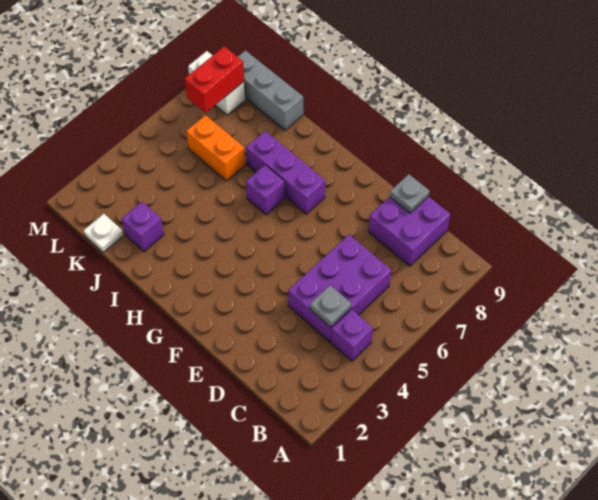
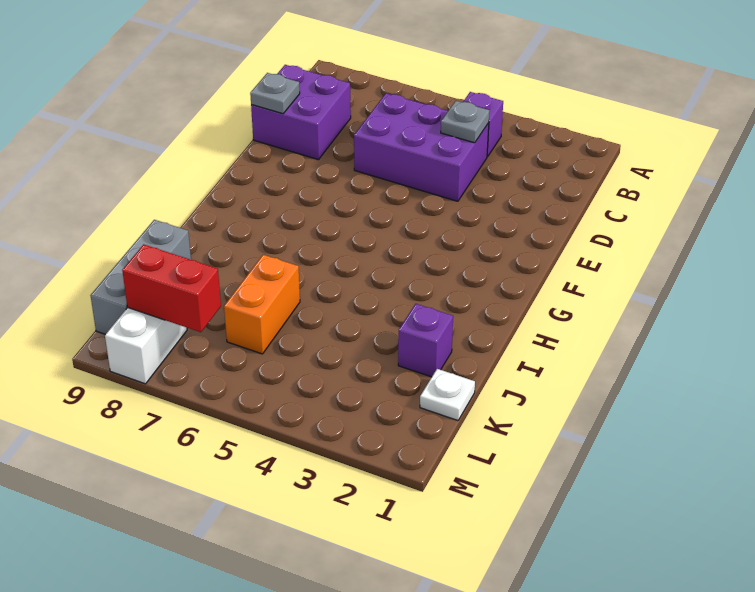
purple 1x3 brick [246,131,325,214] -> none
purple 1x1 brick [246,165,285,215] -> none

